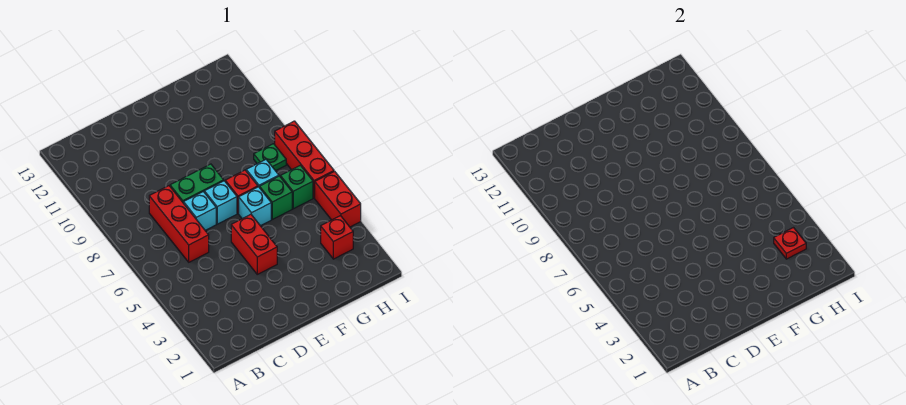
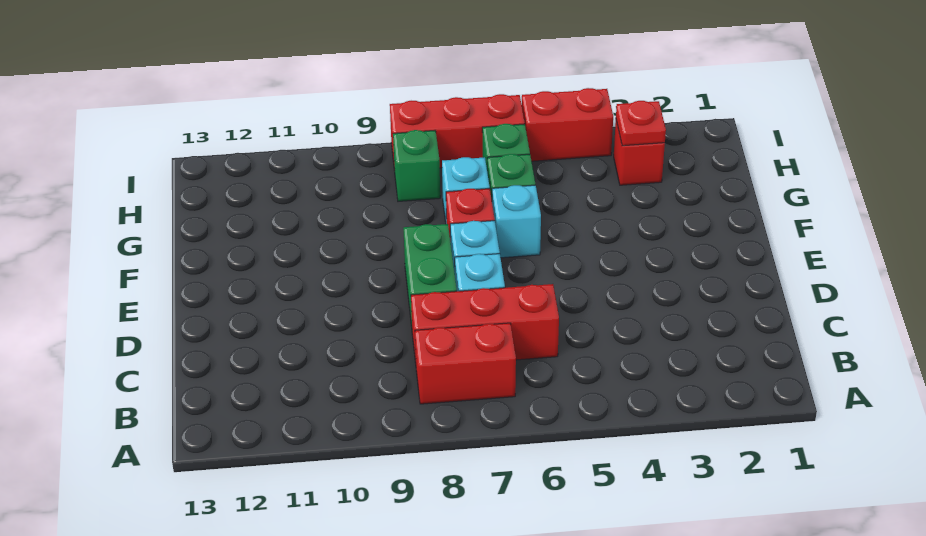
red 1x2 brick [231,214,277,274] -> red 1x2 brick moved to [415,323,516,404]
green 1x1 plate [254,144,286,171] -> green 1x1 brick [393,130,440,201]

